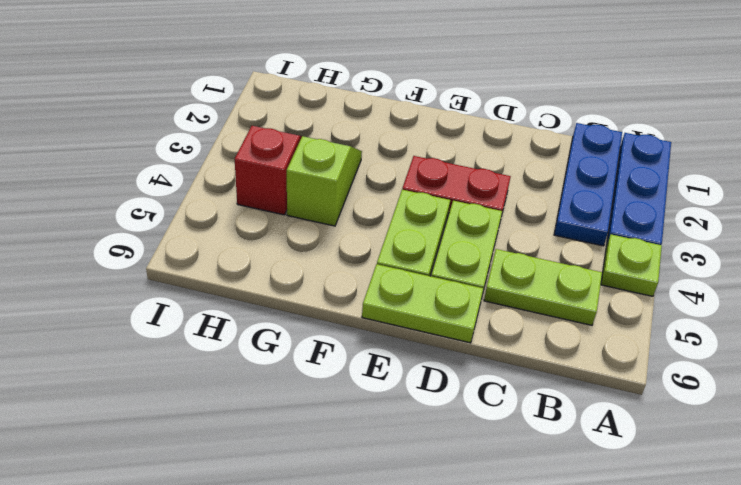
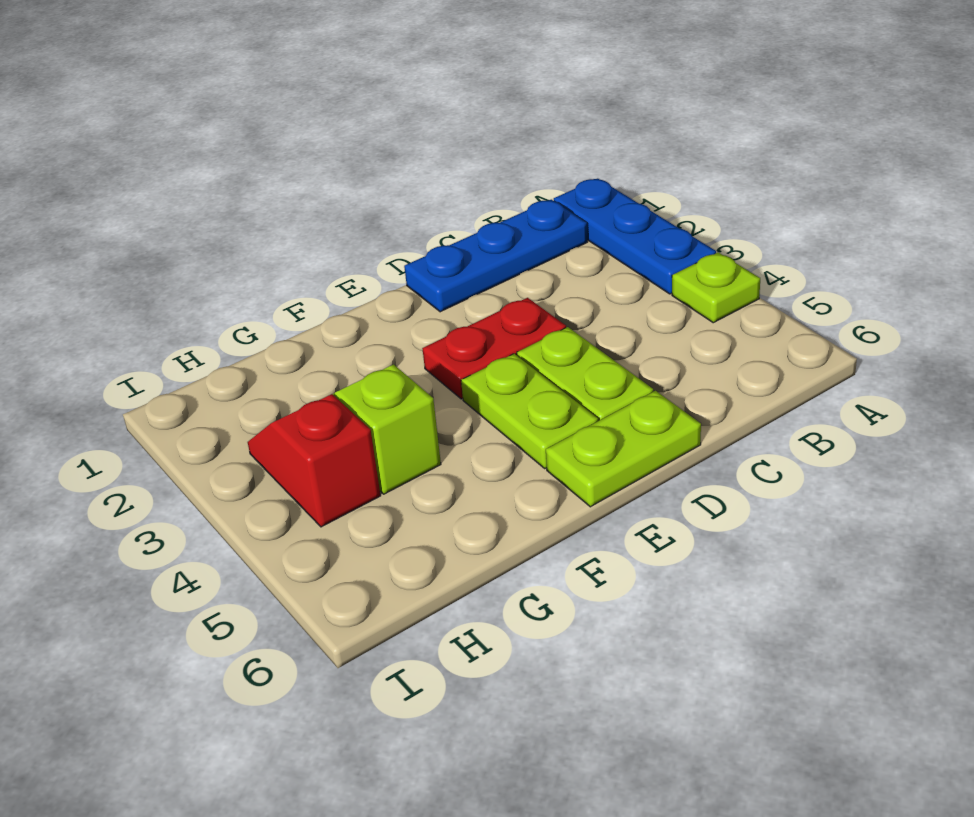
blue 1x3 plate [554,123,622,246] -> blue 1x3 plate turned to [404,200,587,312]
lime 1x2 plate [484,249,602,325] -> none

